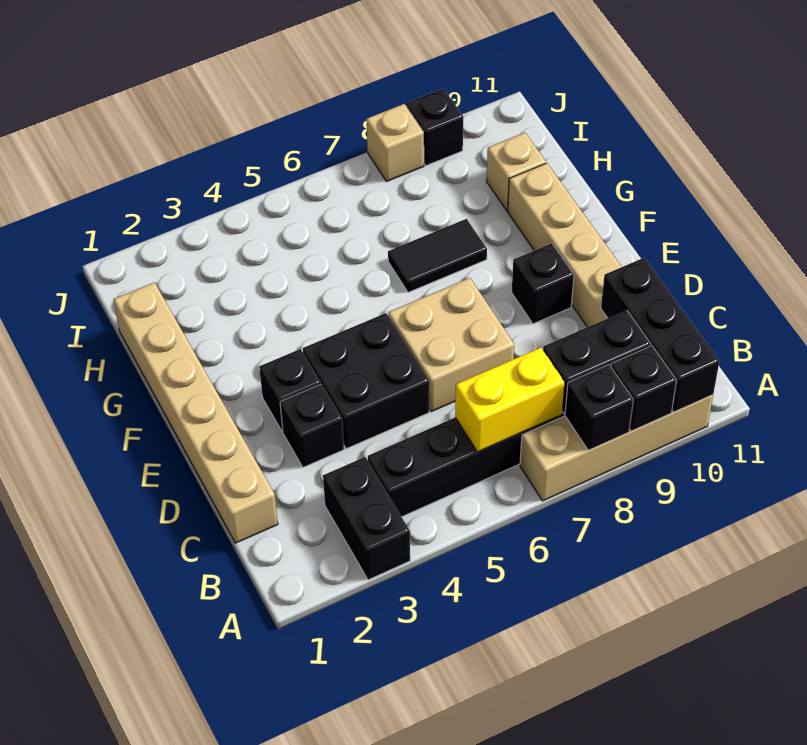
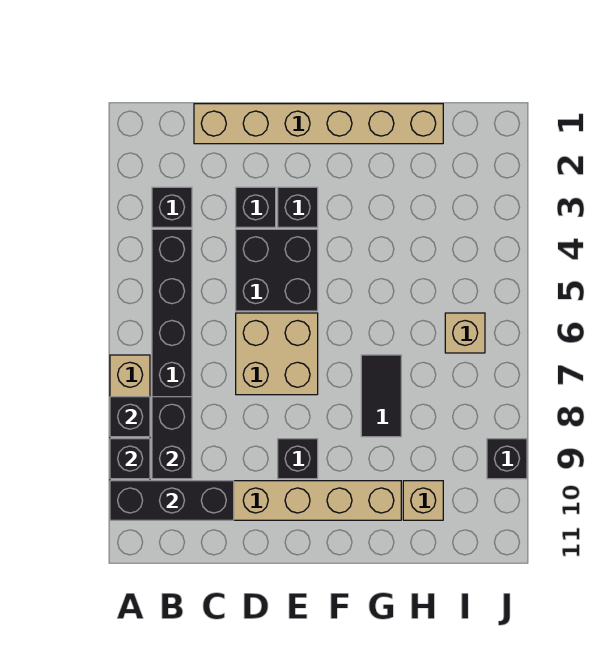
black 1x2 brick [323,457,410,580] -> black 1x1 brick [152,187,192,227]
yellow 1x2 brick [455,348,565,452] -> none
tan 1x1 brick [366,104,424,181] -> tan 1x1 brick moved to [445,313,485,353]

